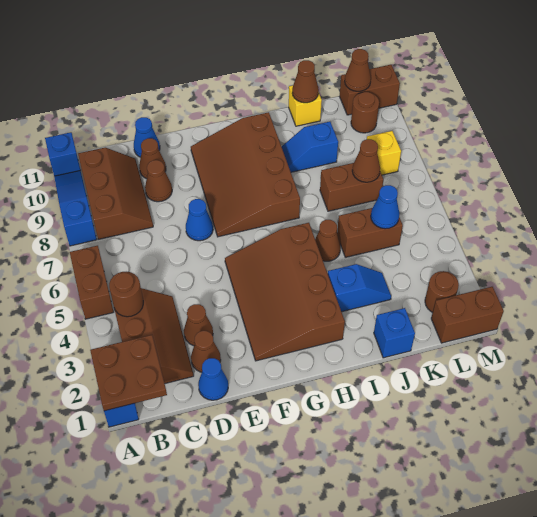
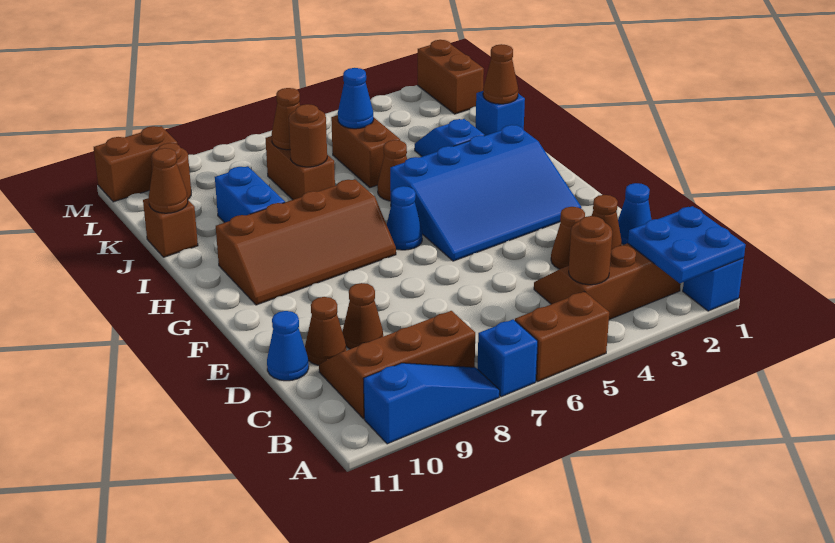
brown 2x2 plate [90,335,167,411] -> blue 2x2 plate [628,206,746,283]
blue 1x3 slope [54,170,97,246] -> blue 1x3 slope turned to [363,363,500,444]
blue 1x1 brick [45,132,80,176] -> blue 1x1 brick moved to [478,319,538,397]
blue 1x1 cone [186,199,213,241] -> blue 1x1 cone moved to [387,186,422,250]
brown 3x4 slope [225,223,345,361] -> blue 3x4 slope [390,125,582,261]
brown 3x4 slope [191,112,300,237] -> brown 2x4 slope [216,179,396,305]
blue 1x2 slope [282,122,338,172] -> blue 1x2 brick [215,166,285,223]
yellow 1x1 brick [289,85,322,126] -> brown 1x1 brick [143,198,198,257]
brown 1x1 round brick [425,271,459,312] -> brown 1x1 round brick moved to [289,104,327,167]
yellow 1x1 brick [367,131,401,175] -> none
brown 1x2 brick [340,65,400,115] -> brown 1x2 brick turned to [94,126,178,202]
brown 1x1 cone [345,49,371,91] -> brown 1x1 cone moved to [483,44,518,104]

